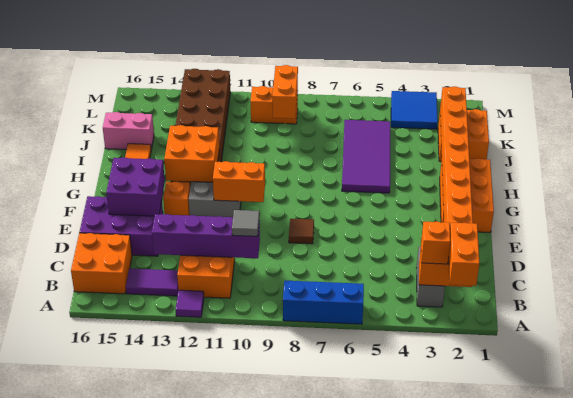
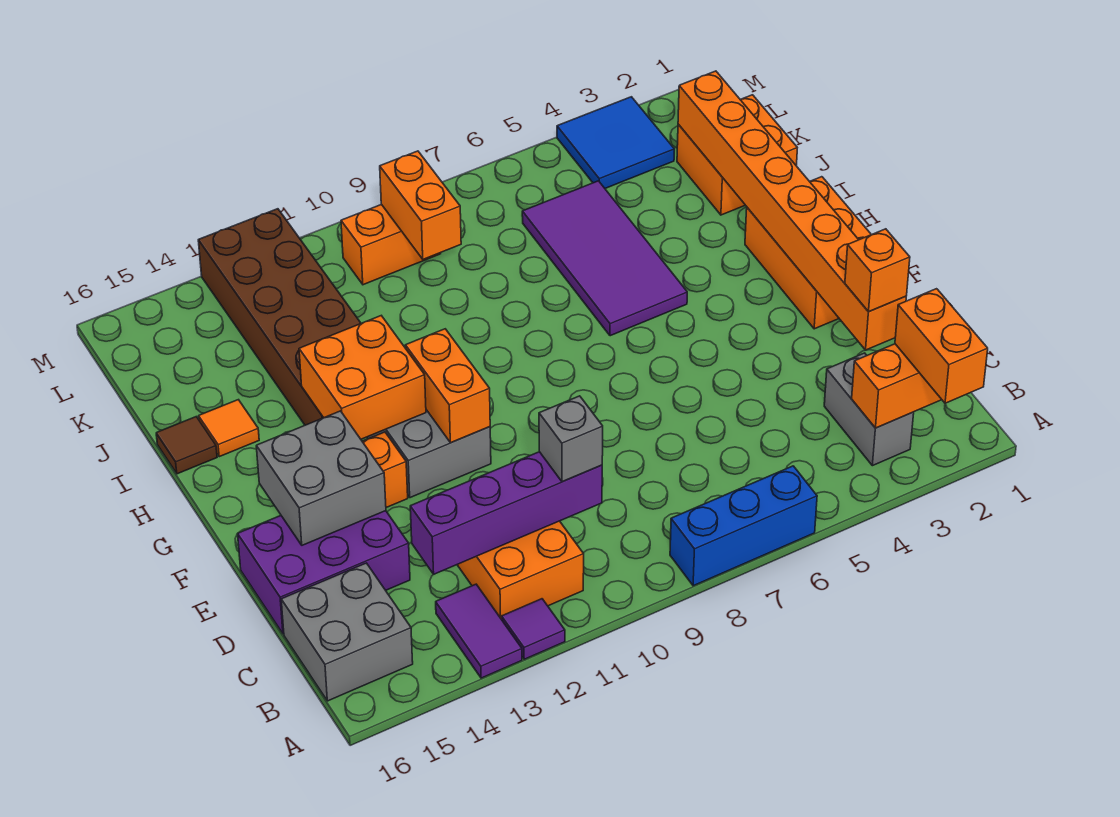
orange 1x1 brick [421,222,450,264] -> orange 1x1 brick moved to [845,229,910,312]
purple 1x2 tile [126,268,178,296] -> purple 1x2 tile turned to [436,584,522,678]
orange 2x2 brick [71,233,132,294] -> grey 2x2 brick [281,563,413,701]
grey 1x1 tile [232,210,259,236] -> grey 1x1 brick [539,396,603,482]
brown 1x1 tile [289,219,314,244] -> brown 1x1 tile moved to [156,417,217,474]
purple 2x2 brick [106,157,165,216] -> grey 2x2 brick [256,411,386,545]
orange 1x2 brick [213,161,265,202] -> orange 1x2 brick turned to [405,329,490,443]
pink 1x2 brick [103,112,154,150] -> none

